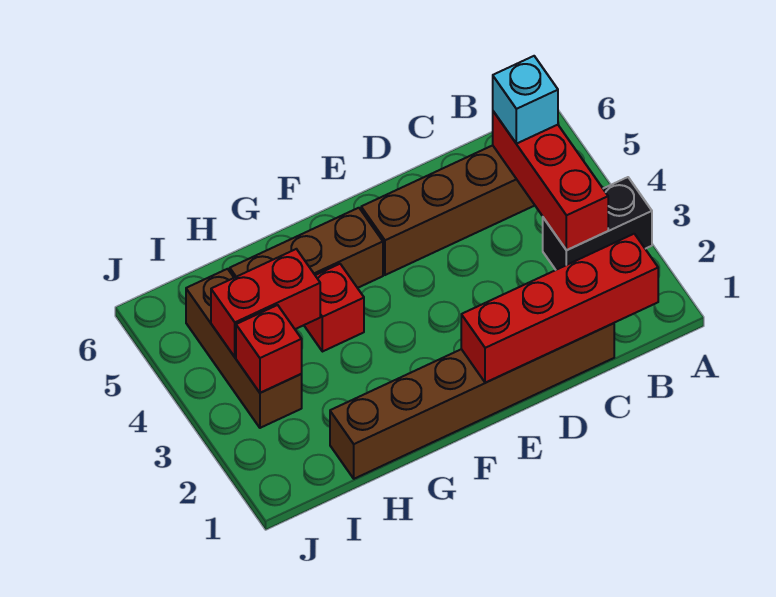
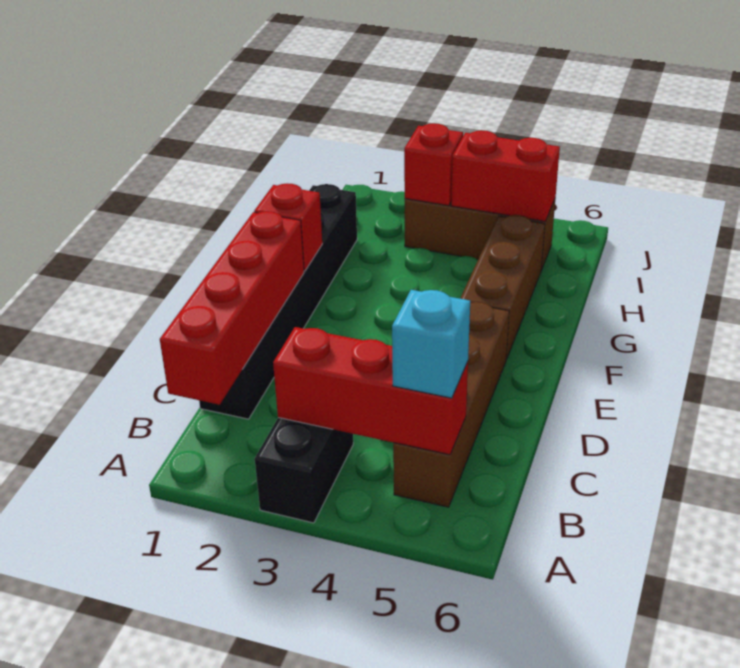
brown 1x6 brick [330,323,614,479] -> black 1x6 brick [199,184,357,419]
red 1x1 brick [304,264,364,352] -> red 1x1 brick moved to [254,183,322,271]
red 1x2 brick [211,249,320,357] -> red 1x2 brick turned to [451,130,560,222]

